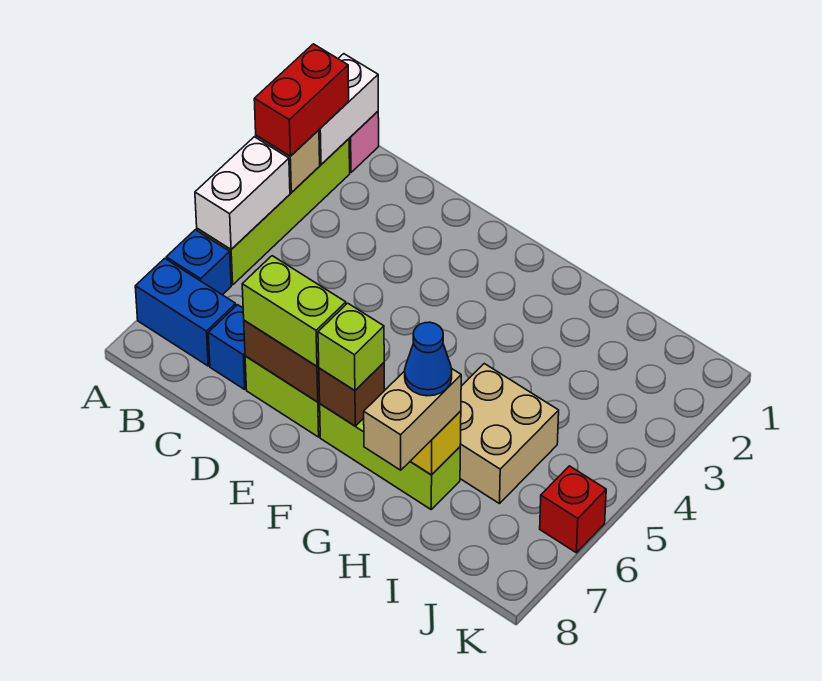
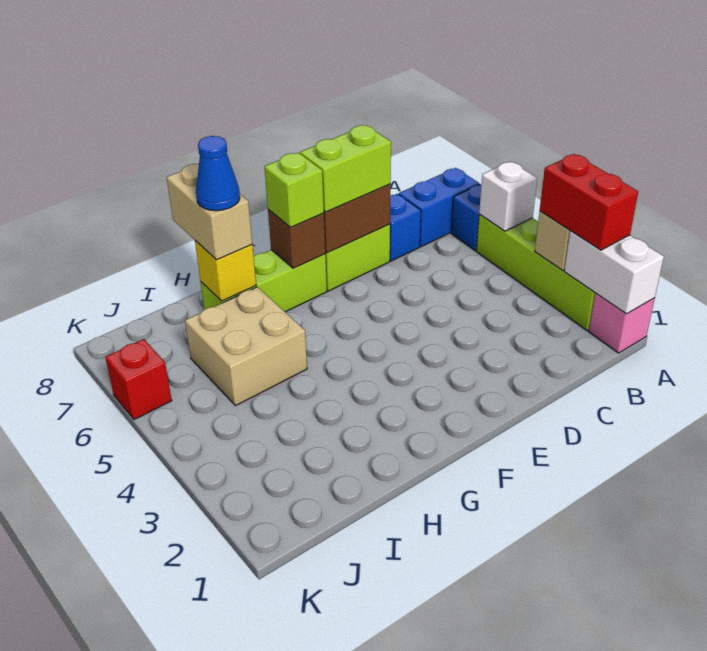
white 1x2 brick [195,137,290,249] -> white 1x1 brick [479,161,537,231]

